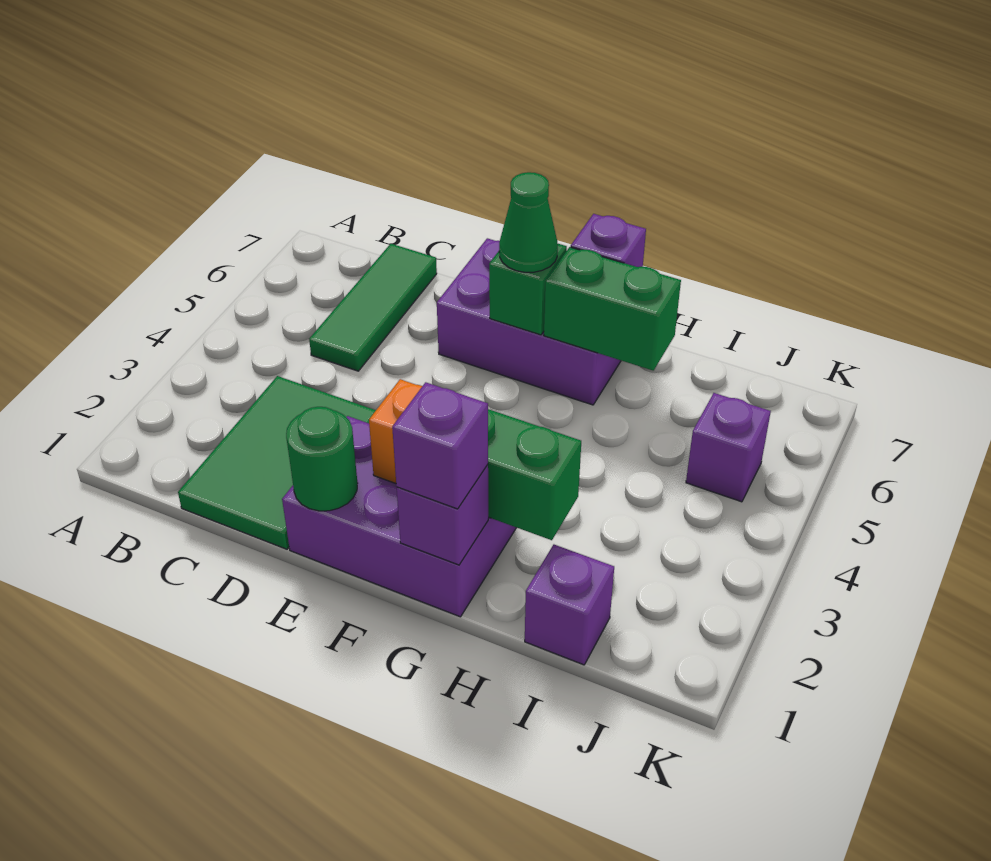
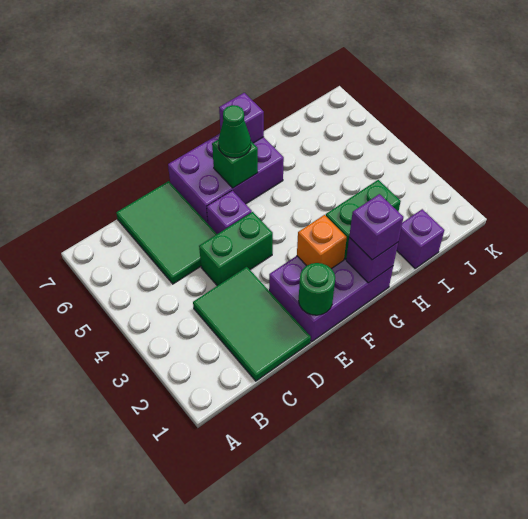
green 1x3 tile [309,244,437,371] -> green 2x3 tile [116,181,217,284]
green 1x2 brick [544,247,681,371] -> green 1x2 brick moved to [199,212,273,286]
purple 1x1 brick [686,393,771,502] -> purple 1x1 brick moved to [207,190,252,234]

